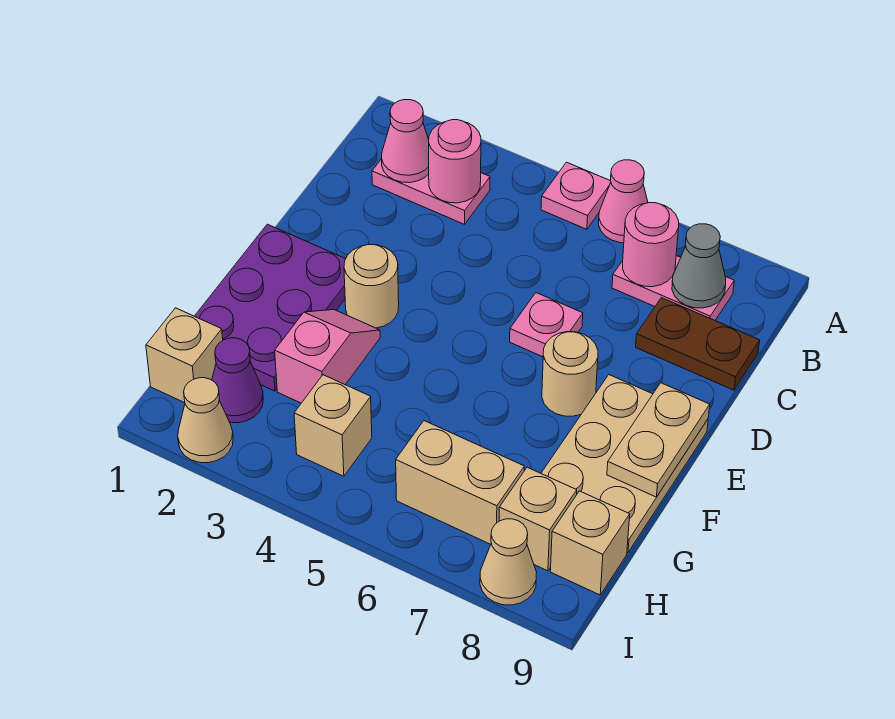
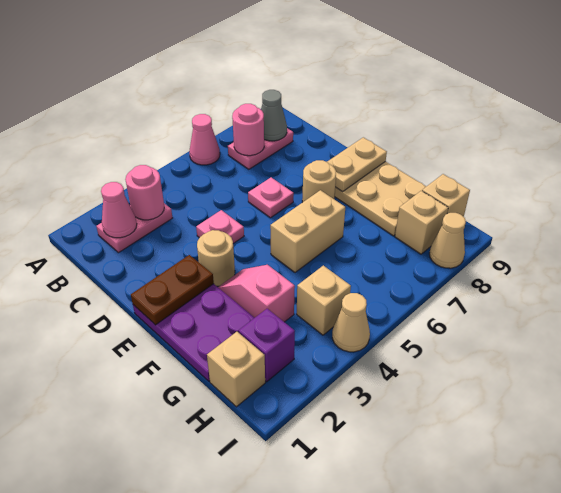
pink 1x1 plate [541,162,611,229] -> pink 1x1 plate moved to [196,210,244,244]
brown 1x2 plate [636,298,760,390] -> brown 1x2 plate moved to [131,255,214,325]
tan 1x2 plate [607,383,710,497] -> tan 1x2 plate turned to [327,137,387,192]
purple 1x1 cone [212,338,263,423] -> purple 1x1 brick [239,309,295,382]
tan 1x2 brick [396,421,524,544] -> tan 1x2 brick moved to [270,190,345,272]
tan 1x1 cone [178,378,233,463] -> tan 1x1 cone moved to [332,293,370,352]

